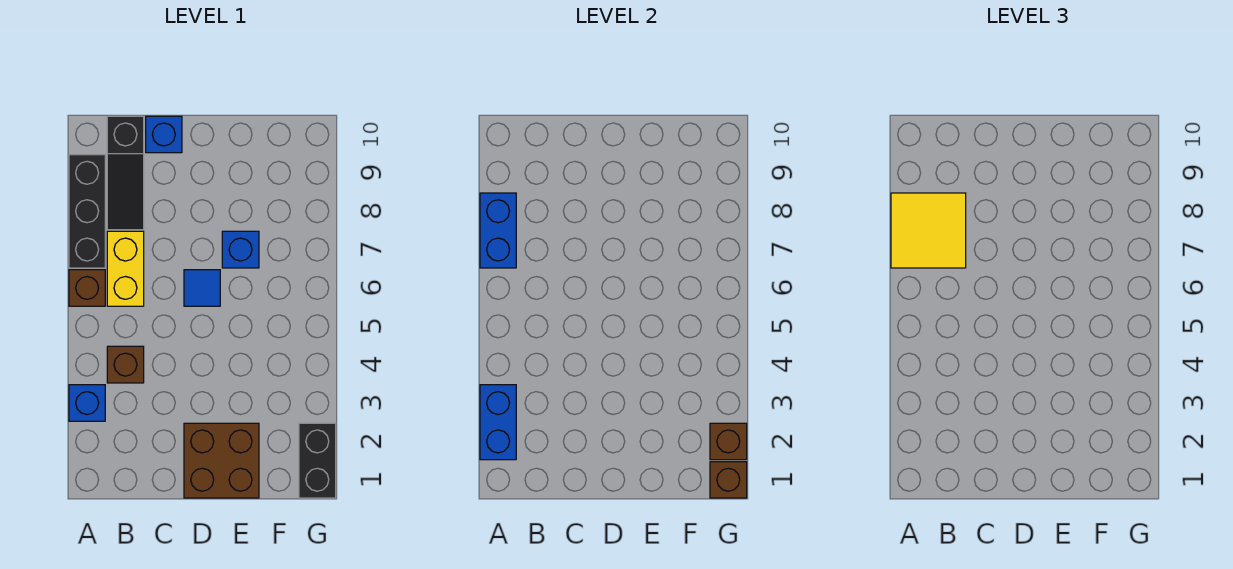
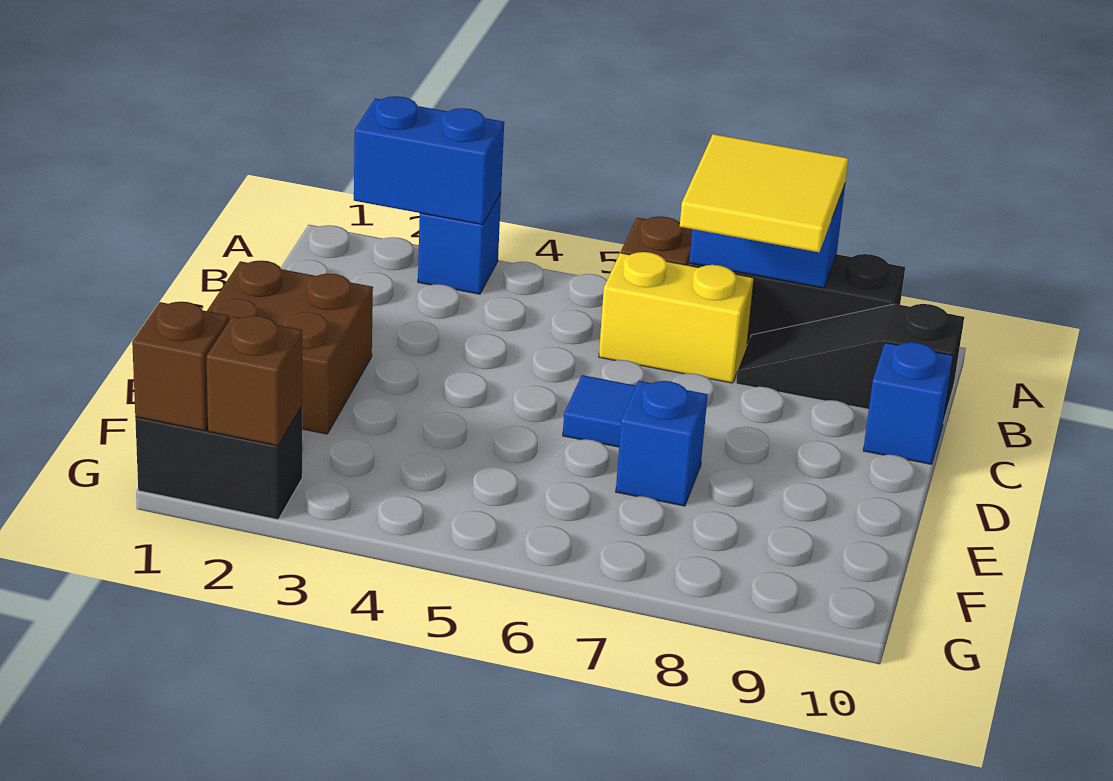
brown 1x1 brick [107,346,144,383] -> none

